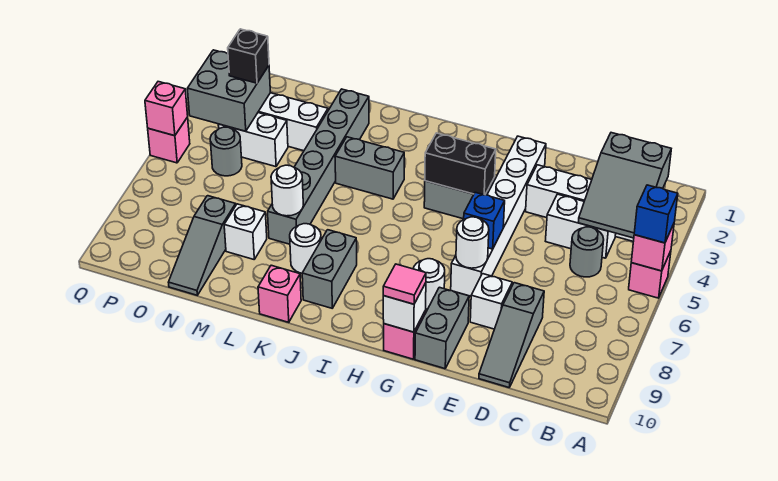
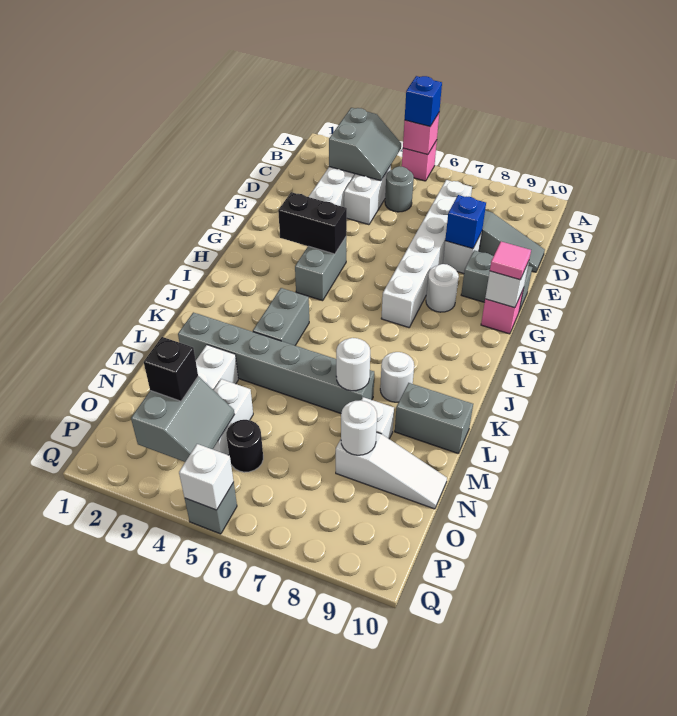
grey 2x3 slope [578,133,671,238] -> grey 2x2 slope [329,108,401,181]
white 1x6 brick [451,136,546,296] -> white 1x6 brick turned to [381,180,472,327]
blue 1x1 brick [464,192,505,249] -> blue 1x1 brick moved to [445,195,486,249]
white 1x1 round brick [456,217,489,268] -> white 1x1 round brick moved to [341,400,377,455]
black 1x2 brick [425,133,496,195] -> black 1x2 brick turned to [278,192,347,254]
grey 1x2 brick [302,230,357,308] -> grey 1x2 brick moved to [395,383,473,454]
pink 1x1 brick [258,265,301,322] -> none
grey 1x3 slope [169,196,236,295] -> white 1x3 slope [336,432,447,509]
grey 2x2 brick [187,50,270,131] -> grey 2x2 slope [131,377,235,462]
grey 1x1 round brick [210,127,242,176] -> black 1x1 round brick [226,420,263,472]
pink 1x1 brick [148,117,190,163] -> grey 1x1 brick [185,482,237,534]
pink 1x1 brick [145,82,188,136] -> white 1x1 brick [179,444,234,510]

